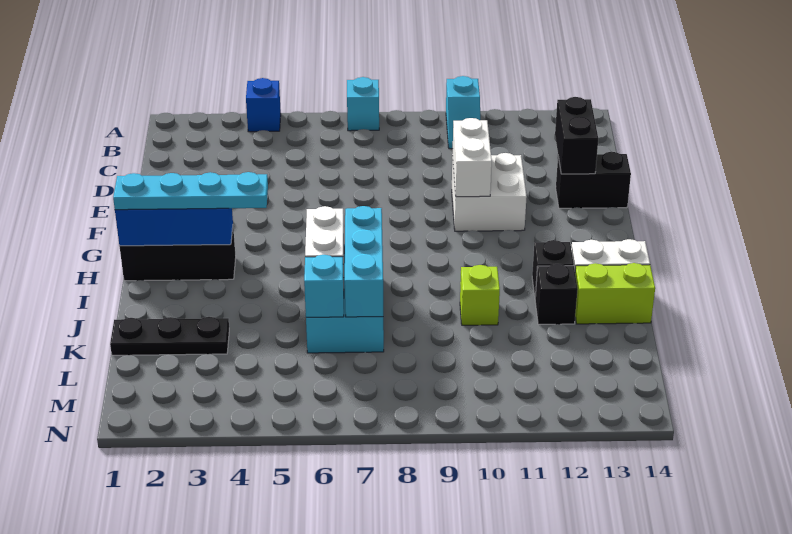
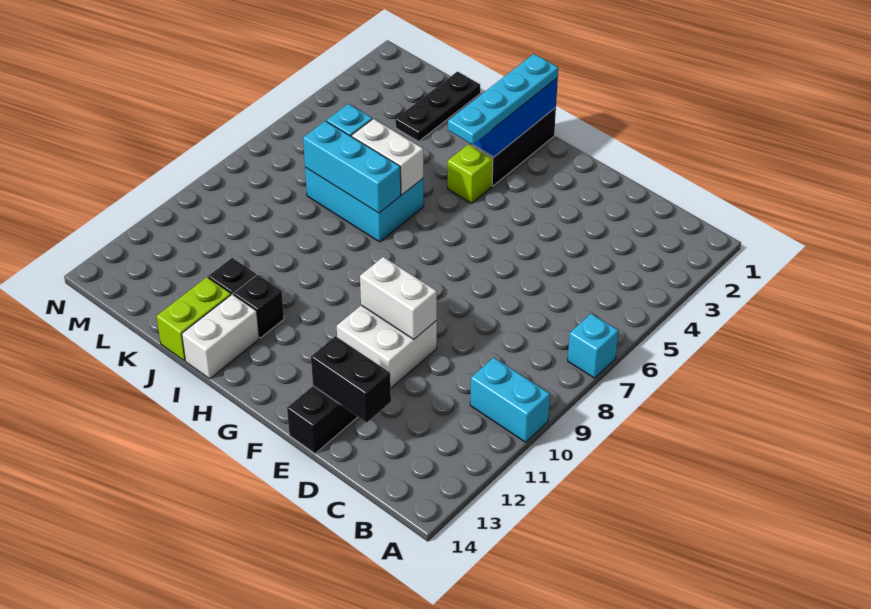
blue 1x1 brick [246,78,281,132] -> none
cyan 1x2 slope [446,76,480,149] -> cyan 1x2 brick [470,357,550,442]
lime 1x1 brick [460,265,500,325] -> lime 1x1 brick moved to [448,144,493,203]

